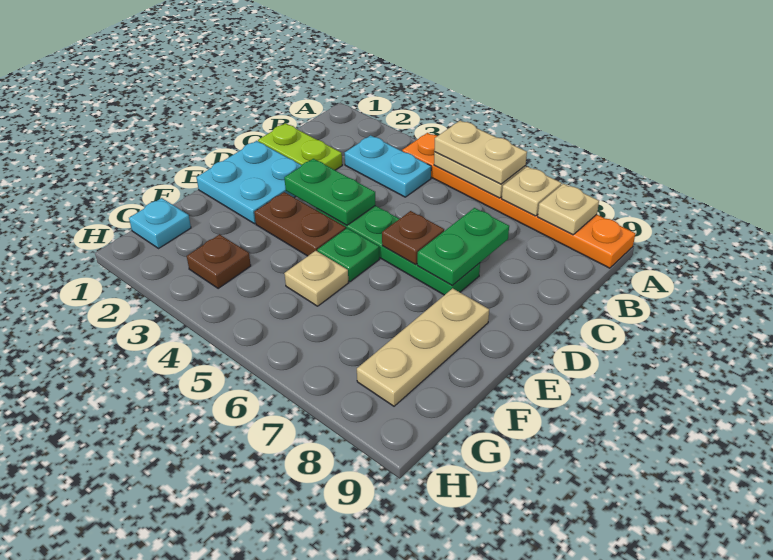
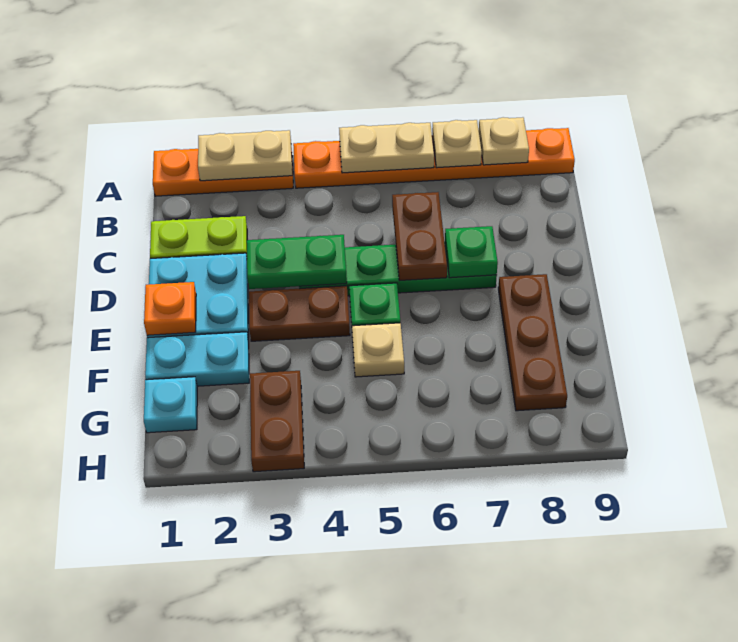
none -> orange 1x3 plate [153,148,293,196]
tan 1x2 plate [434,121,527,184] -> tan 1x2 plate moved to [198,130,292,181]
cyan 1x2 plate [345,135,431,197] -> cyan 1x2 plate moved to [145,332,249,386]
green 1x2 plate [417,208,509,286] -> green 1x1 plate [445,226,498,278]
brown 1x1 plate [382,211,444,264] -> brown 1x2 plate [392,192,447,280]
none -> orange 1x1 plate [144,282,196,335]
tan 1x3 plate [357,288,489,406] -> brown 1x3 plate [498,274,567,411]
brown 1x1 plate [187,234,251,289] -> brown 1x2 plate [250,371,304,472]

